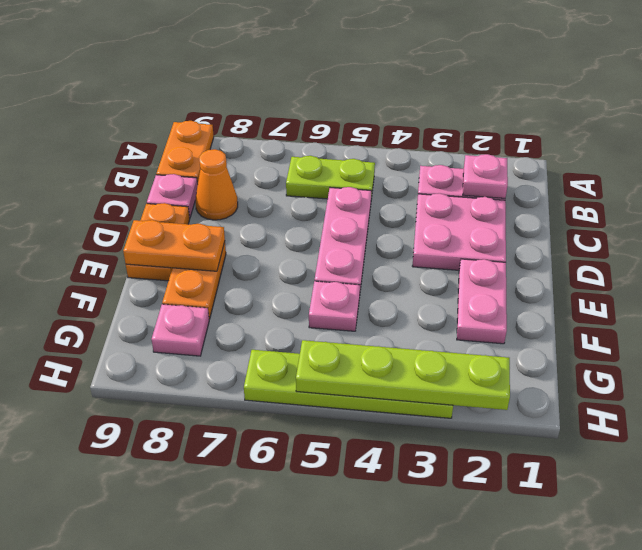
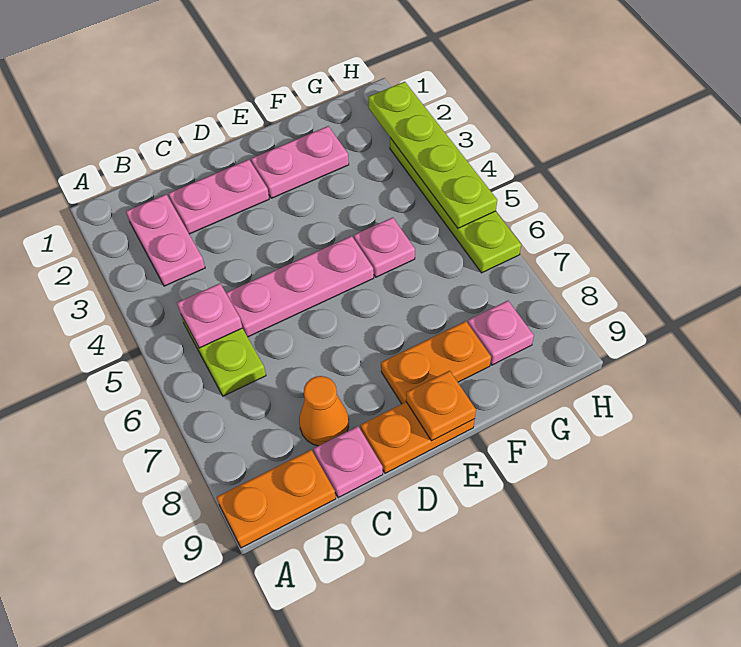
pink 1x1 plate [463,154,508,198] -> pink 1x1 plate moved to [177,283,242,348]
pink 2x2 plate [413,193,506,270] -> pink 1x2 plate [169,160,269,234]
orange 1x2 plate [123,220,225,271] -> orange 1x1 plate [406,371,476,441]

